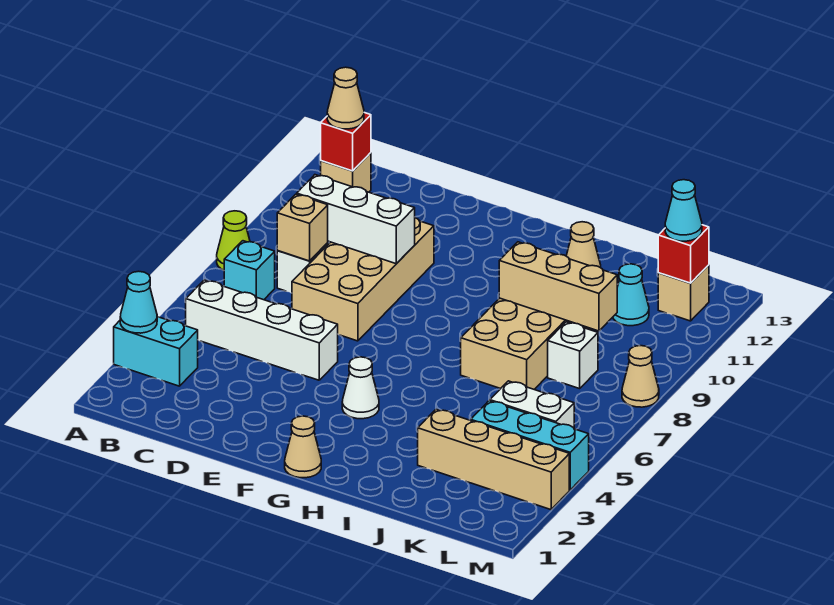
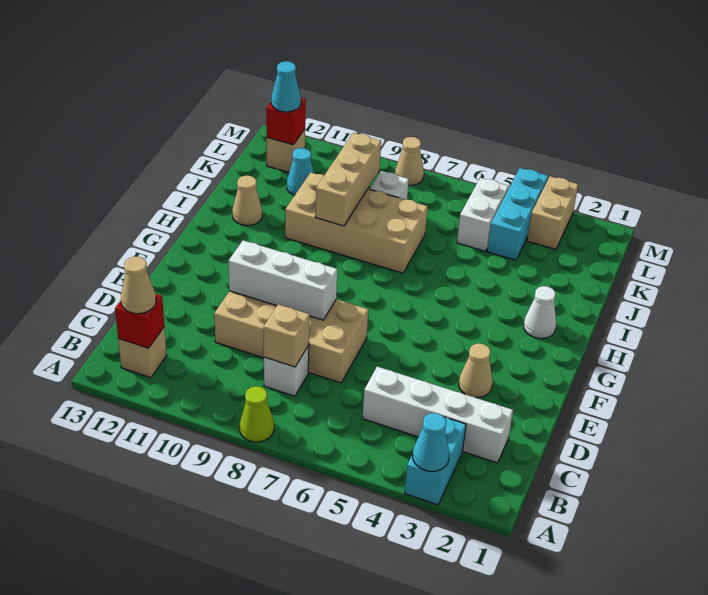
white 1x4 brick [185,280,338,380] -> white 1x4 brick turned to [363,367,513,463]
cyan 1x1 brick [224,241,275,300] -> none
white 1x3 brick [297,175,415,264] -> white 1x3 brick turned to [229,240,337,320]
tan 1x1 cone [285,416,321,478] -> tan 1x1 cone moved to [459,343,493,398]
white 1x1 cone [342,357,379,419] -> white 1x1 cone moved to [524,286,556,339]
tan 1x4 brick [418,409,569,510] -> tan 1x2 brick [527,176,578,249]

